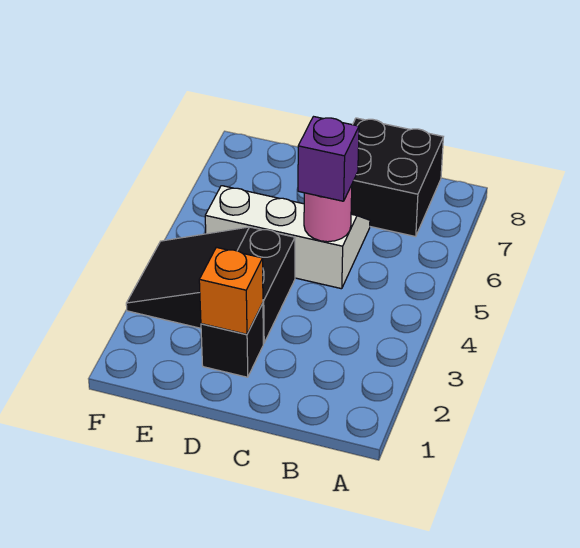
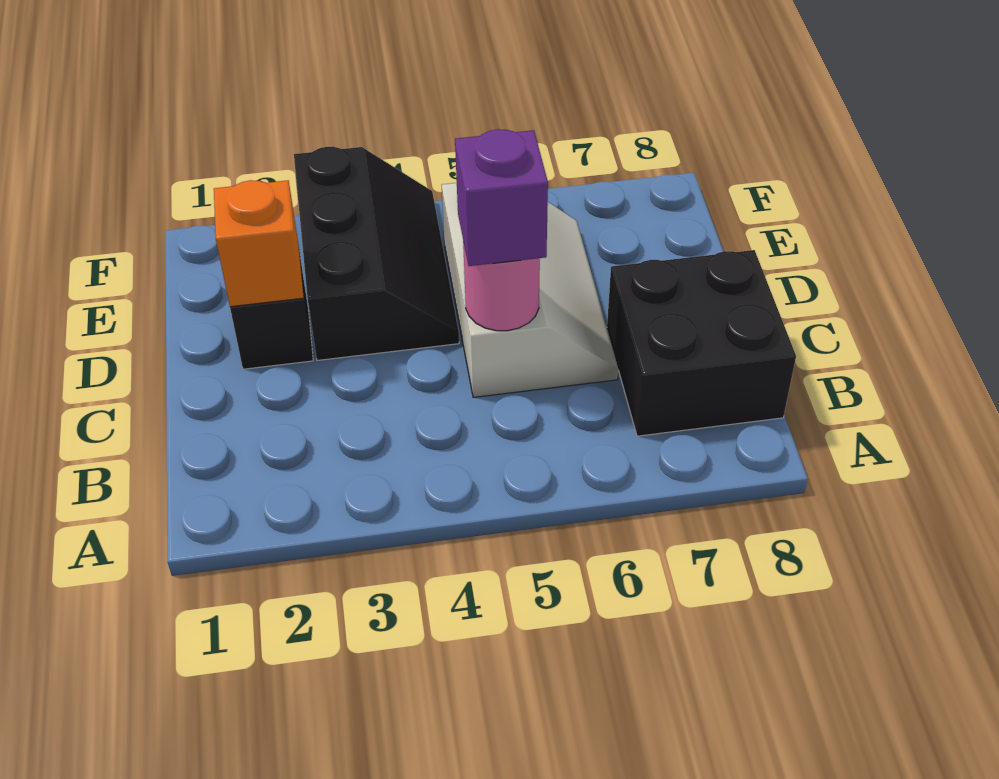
black 2x3 slope [126,227,295,343] -> black 2x3 slope turned to [294,147,459,360]

